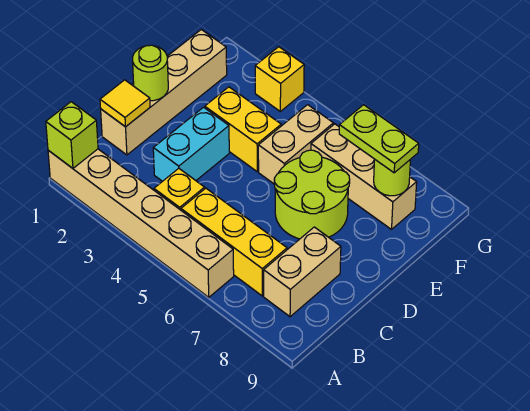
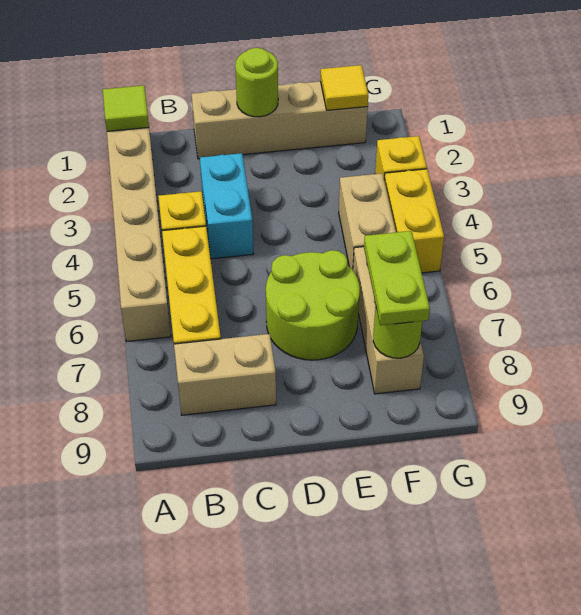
lime 1x1 brick [46,102,98,168] -> lime 1x1 tile [103,85,149,131]
yellow 1x1 tile [100,80,150,127] -> yellow 1x1 tile moved to [321,65,368,110]
cyan 1x2 brick [153,107,229,181] -> cyan 1x2 brick turned to [200,153,253,259]
yellow 1x2 brick [205,87,281,171] -> yellow 1x2 brick moved to [384,169,444,273]
tan 1x2 brick [258,105,333,184] -> tan 1x2 brick turned to [339,173,396,270]

